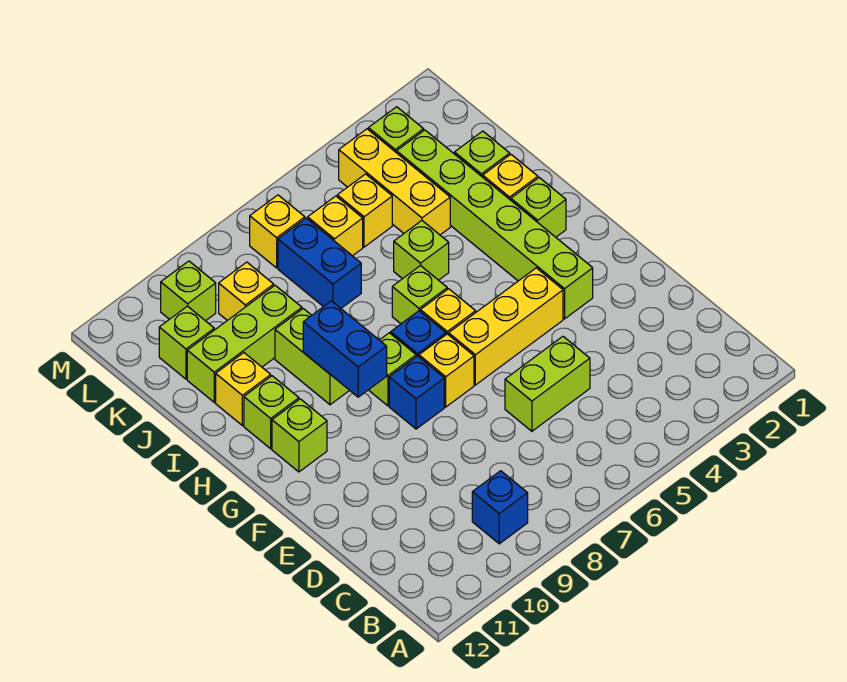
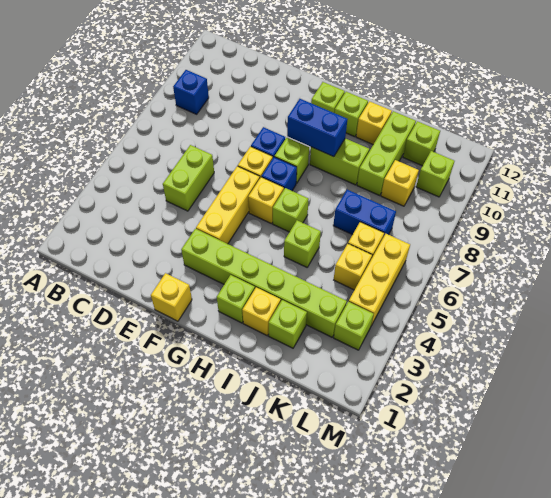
yellow 1x3 brick [339,129,450,235] -> yellow 1x3 brick turned to [349,234,410,326]
yellow 1x1 brick [250,195,305,268] -> yellow 1x1 brick moved to [151,273,192,321]

